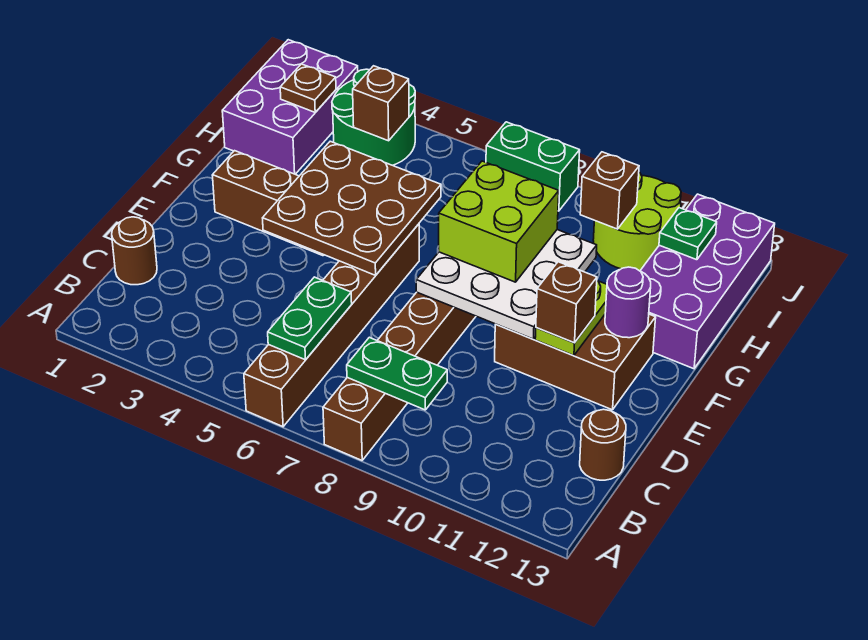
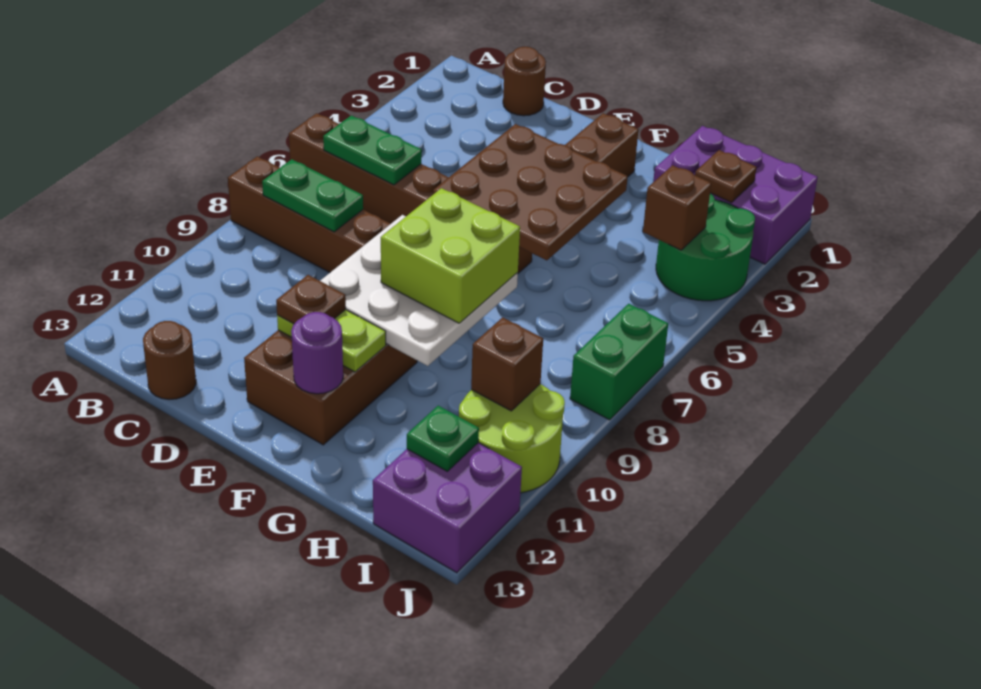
green 1x2 plate [347,337,447,410] -> green 1x2 plate turned to [262,159,363,232]
brown 1x1 brick [536,262,597,343] -> brown 1x1 plate [276,275,346,324]
purple 2x4 brick [640,194,775,369] -> purple 2x2 brick [373,443,522,573]

